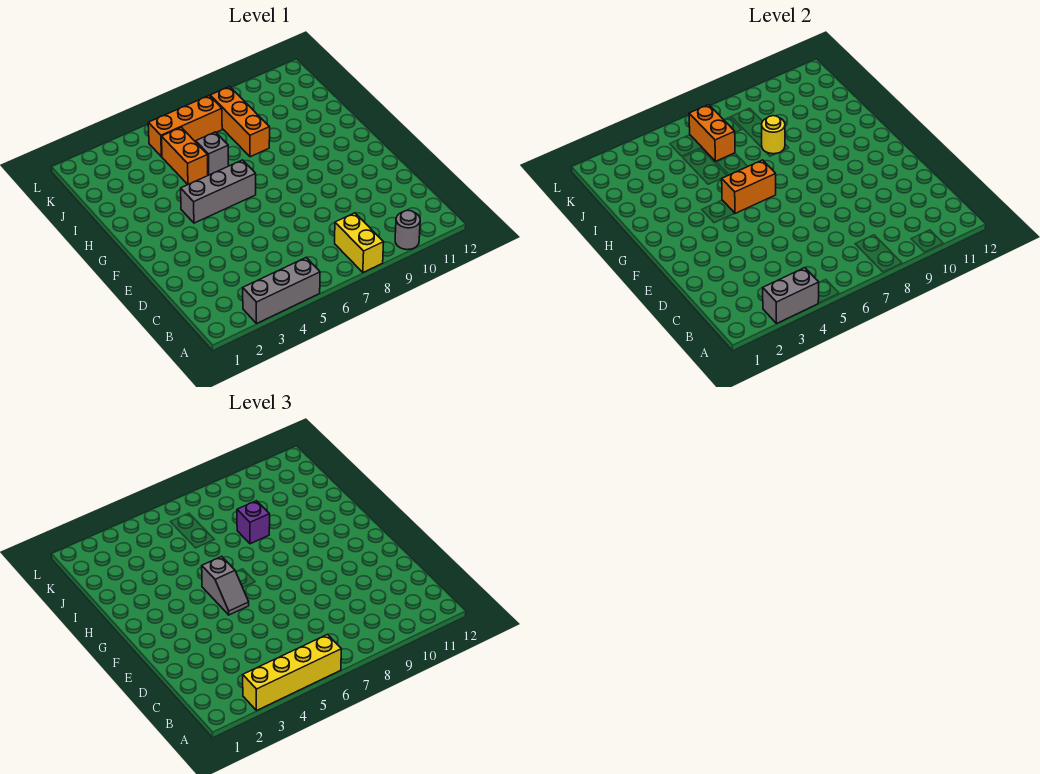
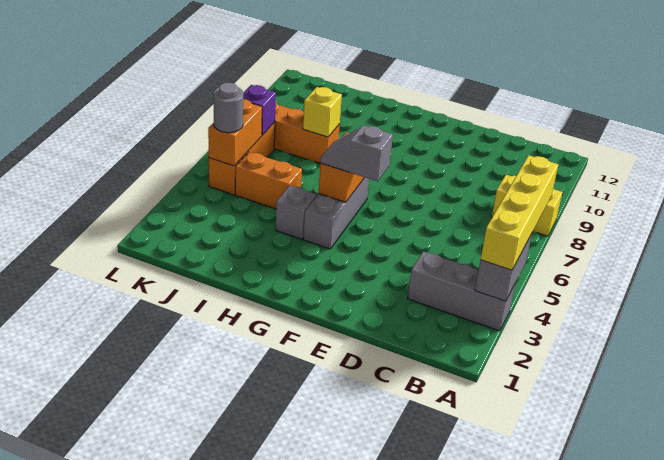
grey 1x3 brick [243,258,320,324] -> grey 1x3 brick turned to [408,251,516,331]
grey 1x1 round brick [395,210,420,250] -> grey 1x1 round brick moved to [214,83,243,133]
grey 1x2 slope [202,556,249,615] -> grey 1x2 slope turned to [320,125,393,181]
grey 1x1 brick [196,132,229,175] -> grey 1x1 brick moved to [275,186,316,239]
yellow 1x1 round brick [762,116,785,154] -> yellow 1x1 brick [303,87,342,137]
purple 1x1 brick [237,501,270,544] -> purple 1x1 brick moved to [243,85,276,135]
orange 1x2 brick [689,105,735,161] -> orange 1x2 brick turned to [208,99,262,166]

